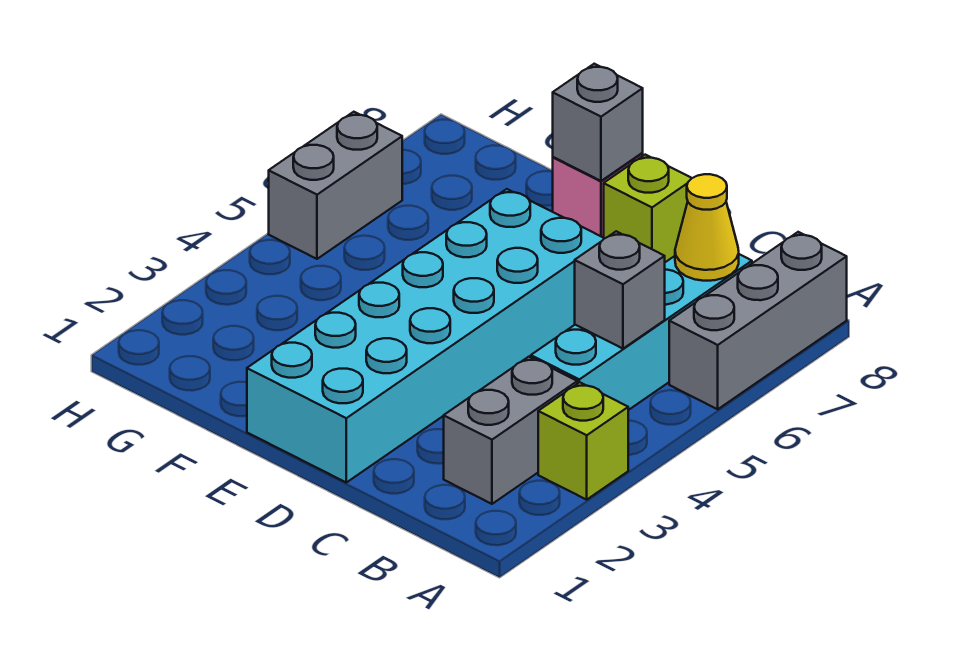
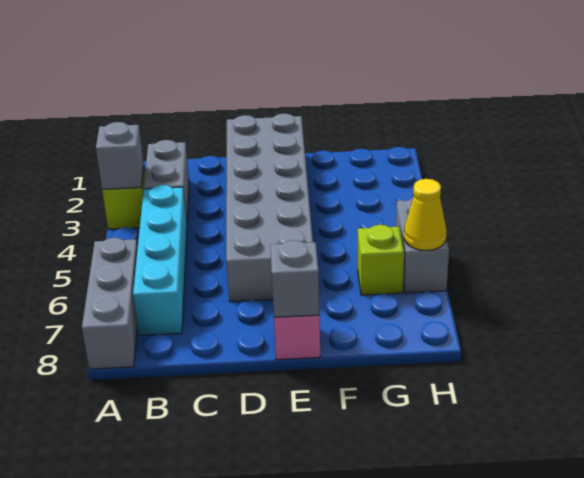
grey 1x1 brick [575,231,665,349] -> grey 1x1 brick moved to [96,122,144,189]
yellow 1x1 cone [675,174,739,281] -> yellow 1x1 cone moved to [404,179,446,250]
cyan 2x6 brick [247,189,604,482] -> grey 2x6 brick [226,113,313,302]
lime 1x1 brick [604,155,692,262] -> lime 1x1 brick moved to [358,225,404,295]

